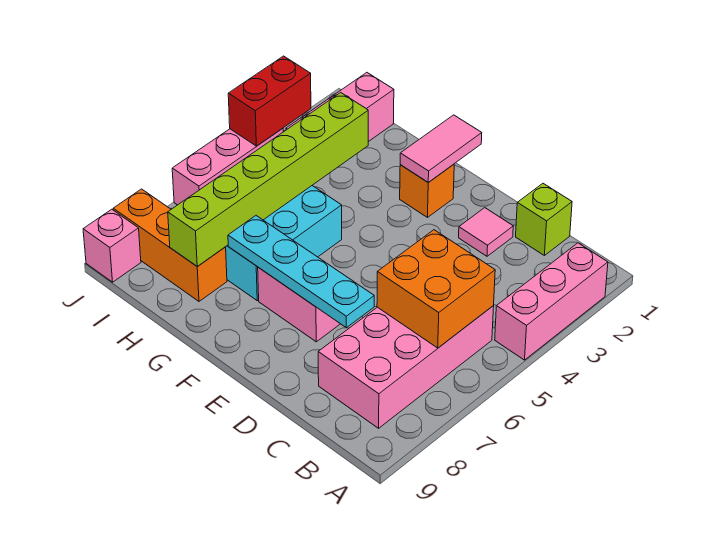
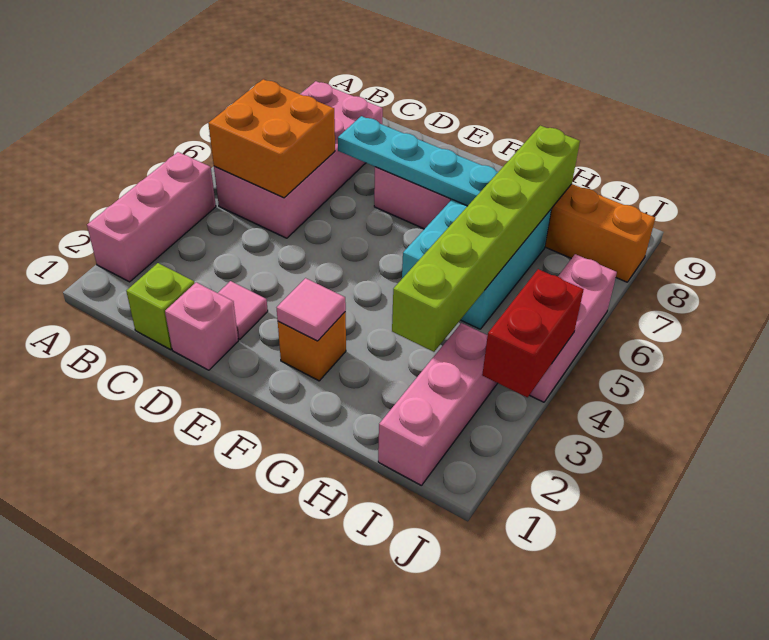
pink 1x2 tile [400,115,482,182] -> pink 1x1 tile [277,278,346,341]
pink 1x1 brick [83,209,141,282] -> pink 1x1 brick moved to [165,282,238,370]

